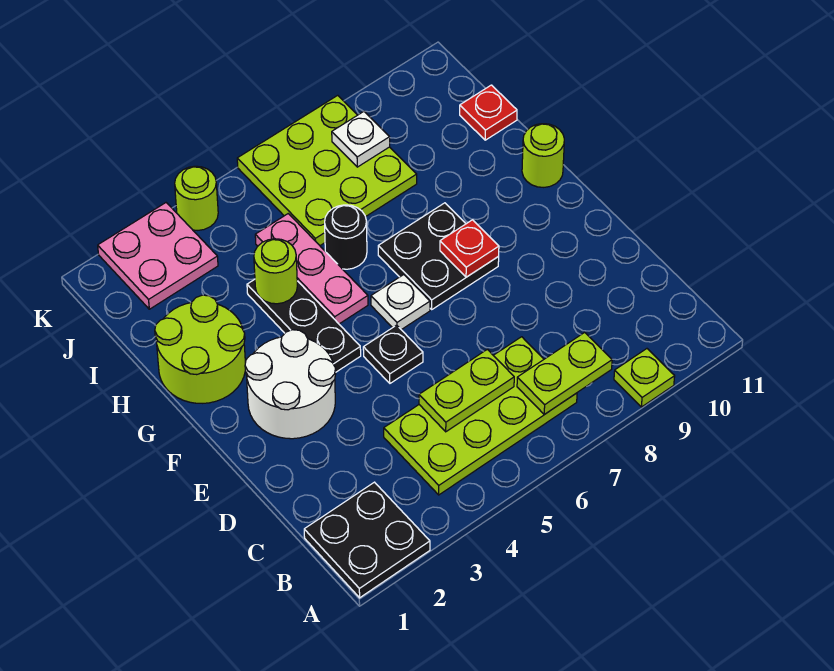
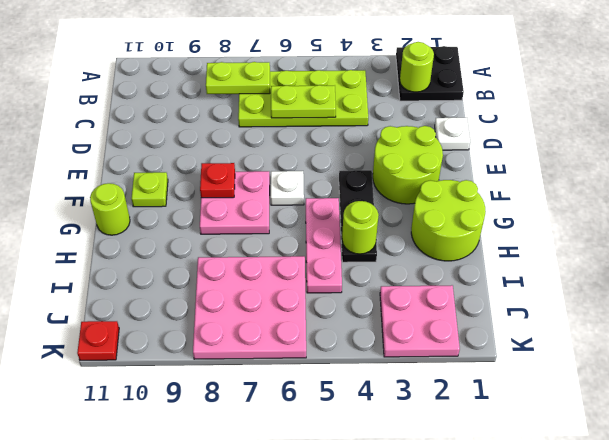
lime 1x1 plate [614,349,675,407] -> lime 1x1 plate moved to [131,172,168,207]
white 2x2 round brick [245,330,336,439] -> lime 2x2 round brick [373,126,443,204]
black 1x1 plate [363,325,423,383] -> none
black 2x2 plate [378,203,499,309] -> pink 2x2 plate [200,171,270,234]
black 1x1 round brick [325,205,367,269] -> none
lime 3x3 plate [237,95,417,245] -> pink 3x3 plate [193,256,306,359]
red 1x1 plate [460,85,517,140] -> red 1x1 plate moved to [77,321,119,360]
white 1x1 plate [332,111,390,167] -> white 1x1 plate moved to [435,118,470,150]
lime 1x1 round brick [175,166,218,230] -> lime 1x1 round brick moved to [400,42,434,92]

